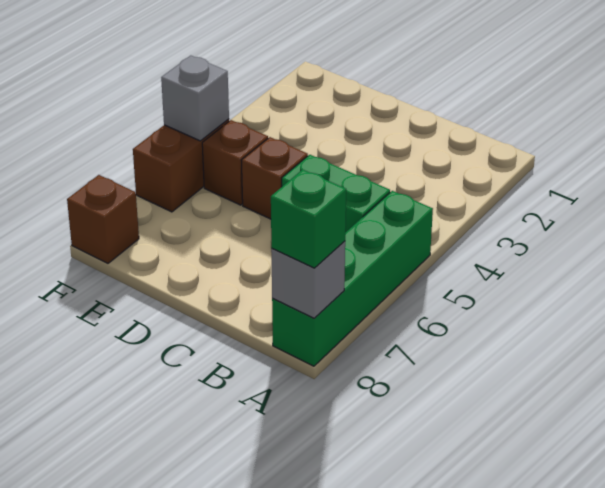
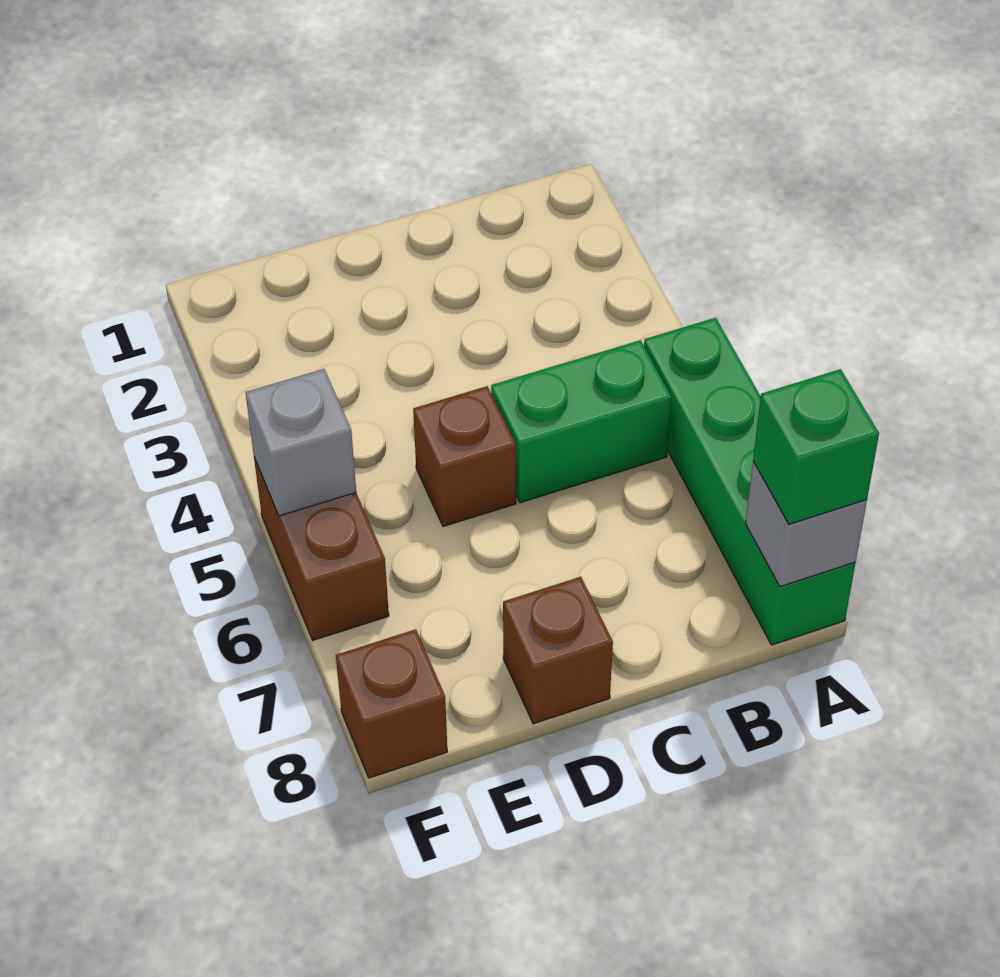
brown 1x1 brick [202,120,268,205] -> brown 1x1 brick moved to [503,577,613,724]

